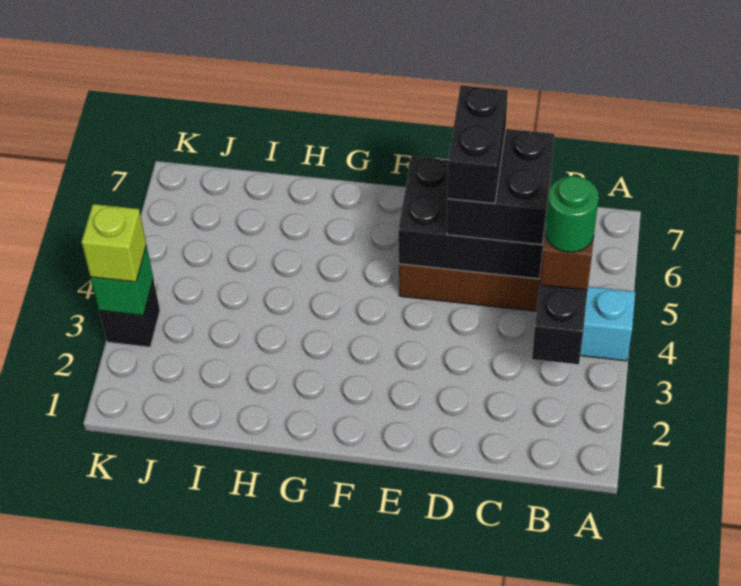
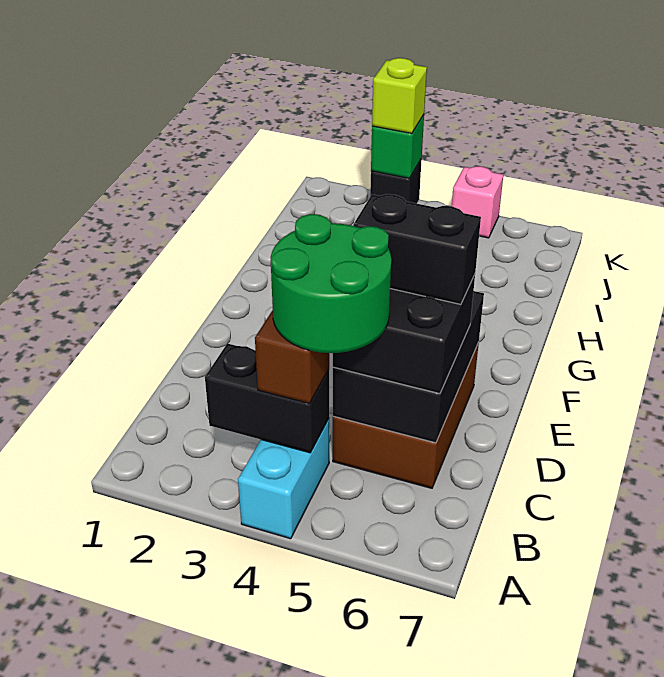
green 1x1 round brick [545,176,599,252] -> green 2x2 round brick [271,214,391,353]
none -> pink 1x1 brick [452,166,503,238]

